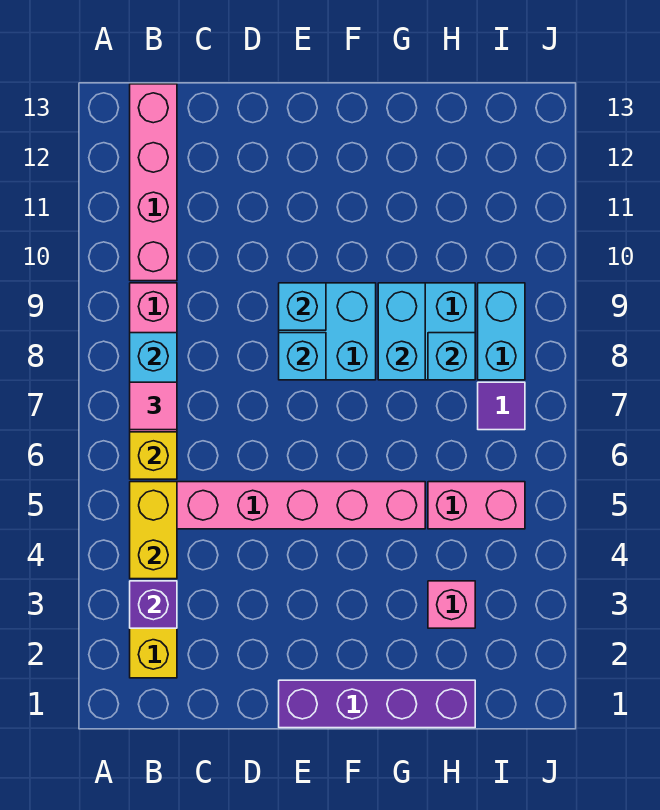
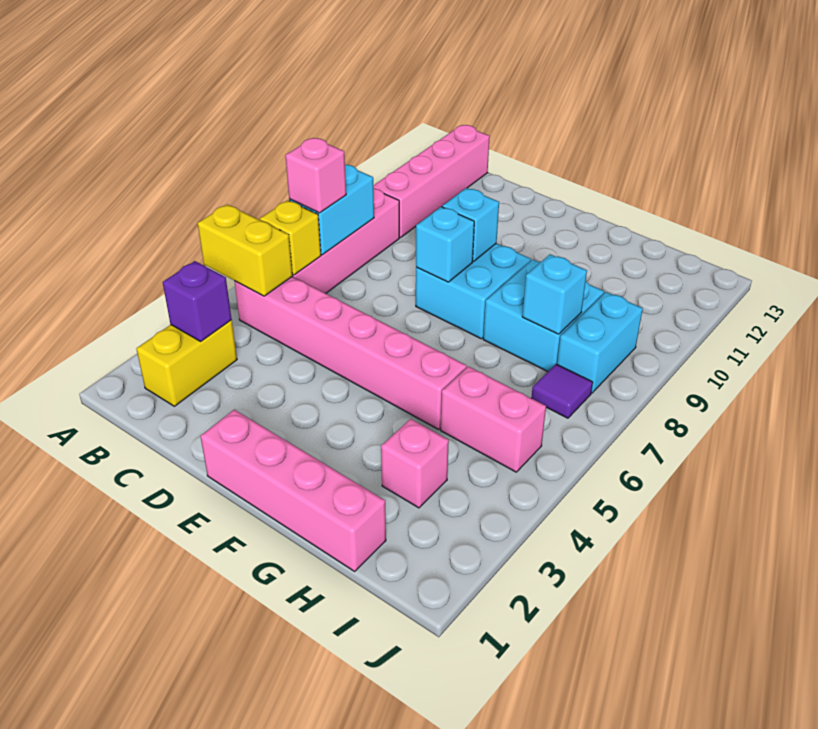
yellow 1x2 brick [130,482,177,579] -> yellow 1x2 brick turned to [198,204,292,296]
pink 1x1 tile [130,382,177,430] -> pink 1x1 brick [285,138,346,213]
purple 1x4 brick [279,680,475,728] -> pink 1x4 brick [200,409,386,571]
cyan 1x2 brick [378,283,425,380] -> none

